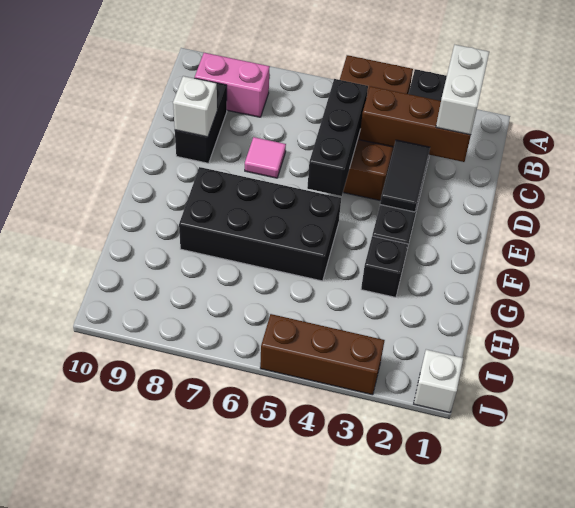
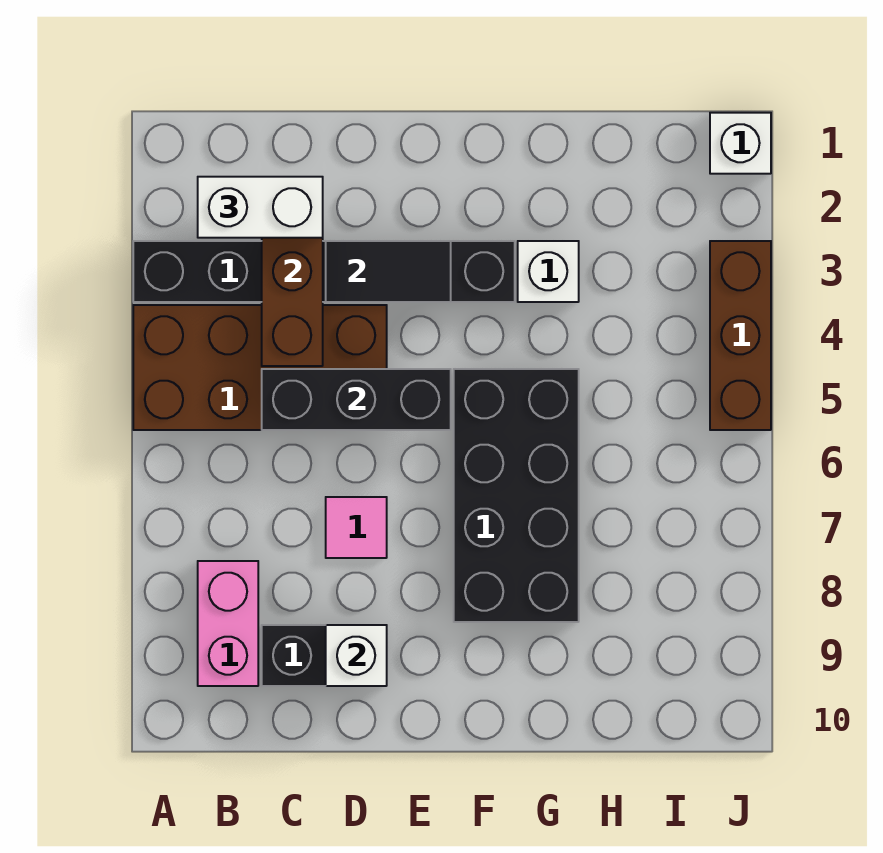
black 1x1 brick [361,236,407,297] -> white 1x1 brick [518,241,579,302]

